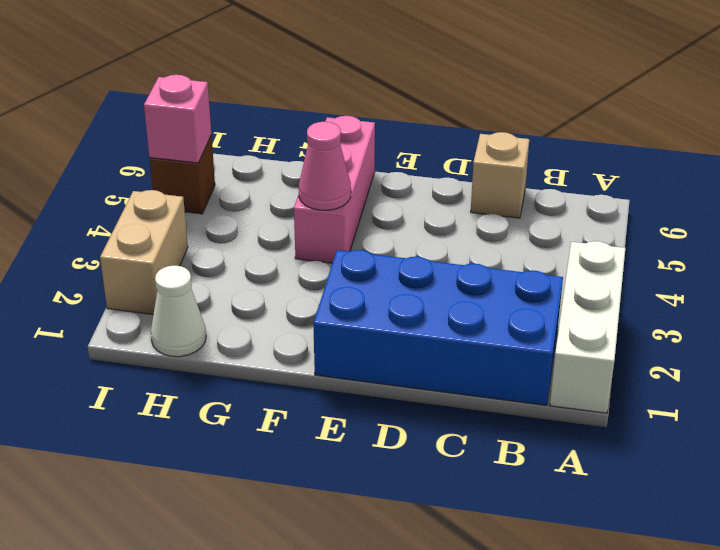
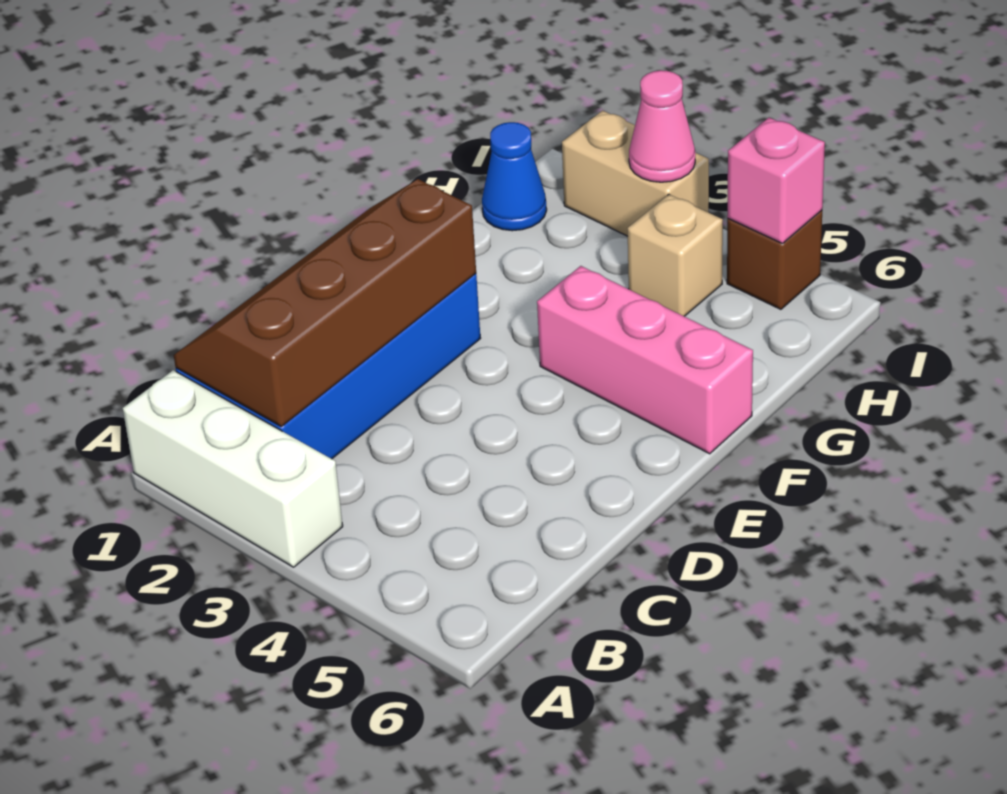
none -> brown 2x4 slope [174,179,476,427]
tan 1x1 brick [471,132,529,218] -> tan 1x1 brick moved to [628,194,723,316]
pink 1x1 cone [299,122,351,210] -> pink 1x1 cone moved to [629,70,695,182]
white 1x1 cone [151,265,206,357] -> blue 1x1 cone [482,122,547,231]

